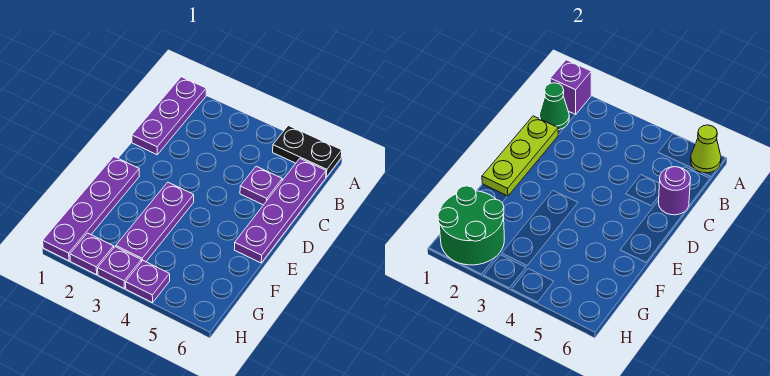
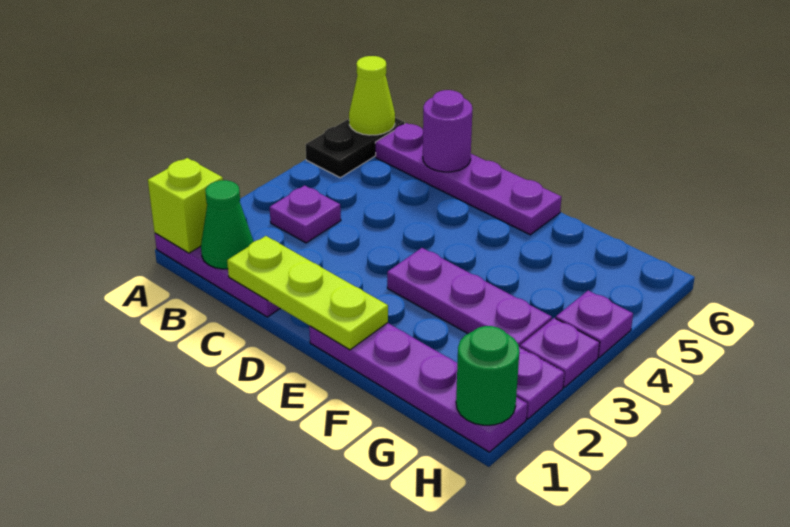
purple 1x1 brick [550,60,591,115] -> lime 1x1 brick [148,158,223,253]
purple 1x1 plate [240,166,282,205] -> purple 1x1 plate moved to [270,185,341,243]
green 2x2 round brick [438,186,505,265] -> green 1x1 round brick [456,326,519,425]

